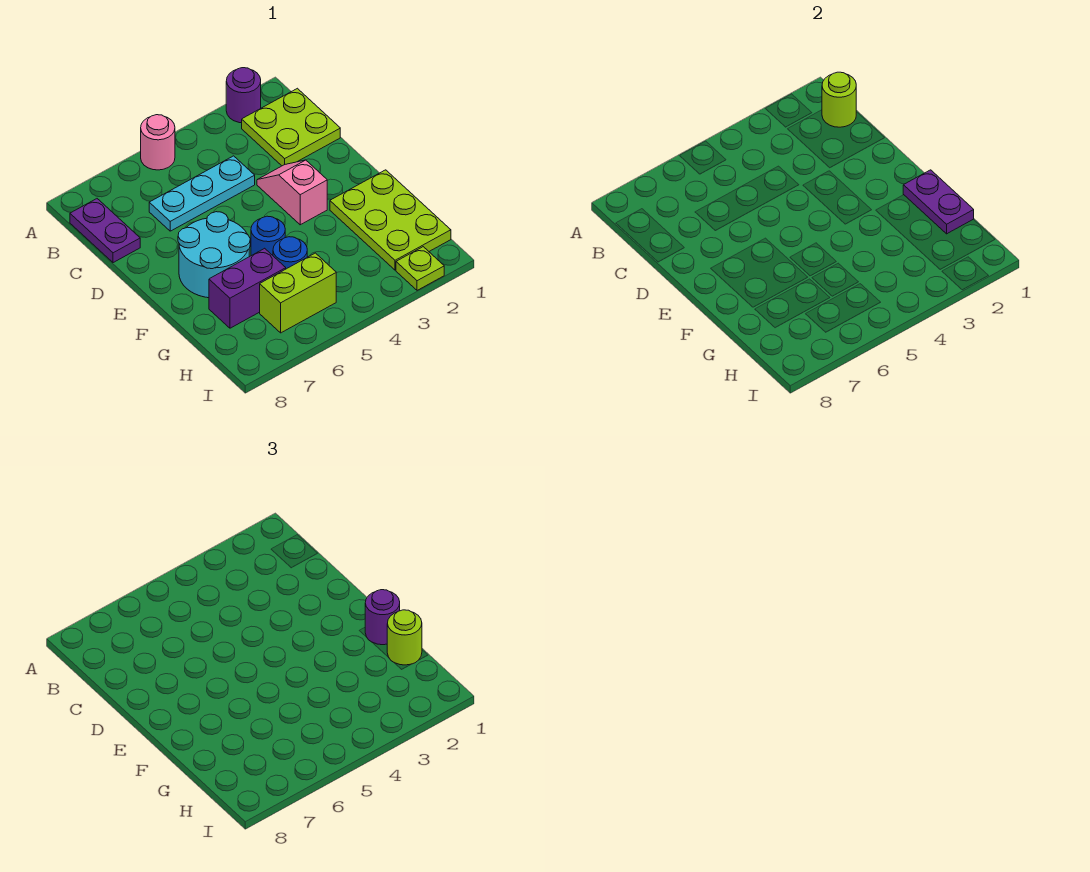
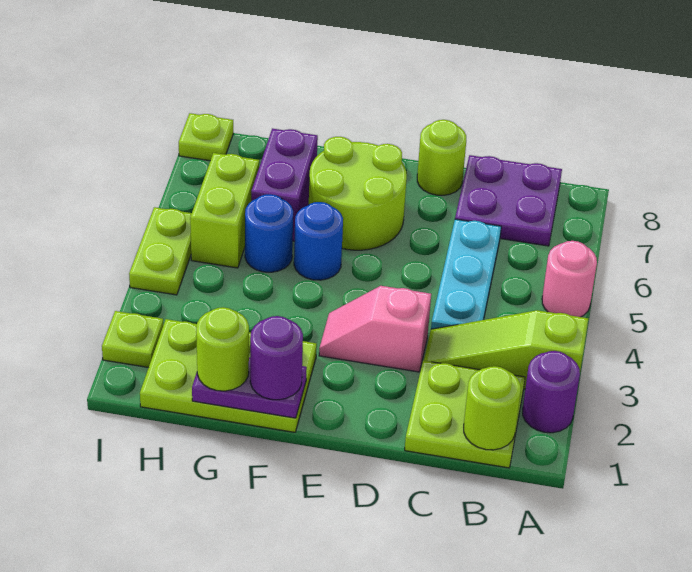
none -> lime 1x3 slope [424,310,588,389]
purple 1x2 plate [70,199,140,263] -> purple 2x2 plate [455,155,562,246]
pink 1x2 slope [257,160,327,225] -> pink 1x2 slope turned to [319,286,431,372]
none -> lime 1x1 round brick [417,120,466,195]
cyan 2x2 round brick [178,212,250,298] -> lime 2x2 round brick [309,137,407,250]
none -> lime 1x2 plate [129,207,192,295]
none -> lime 1x1 plate [179,113,233,161]

